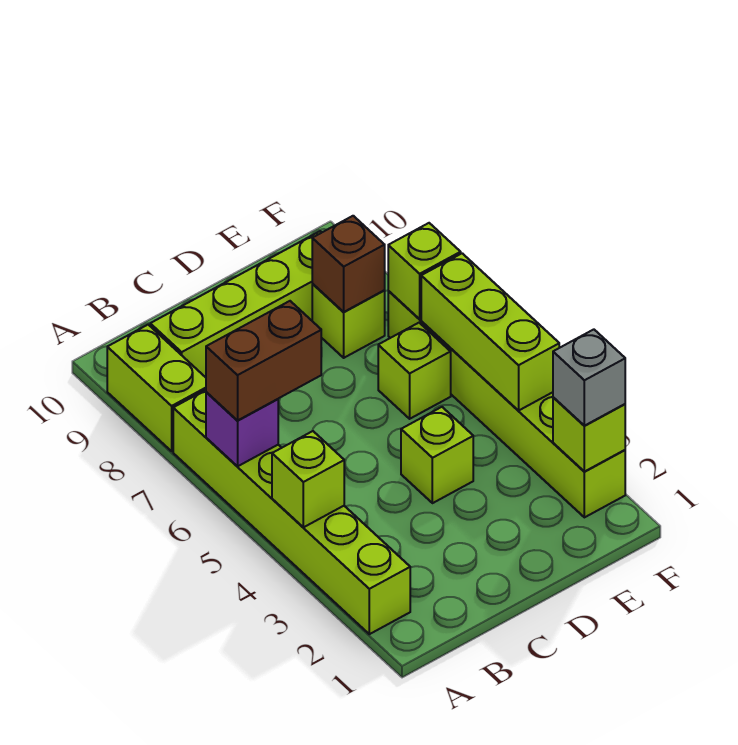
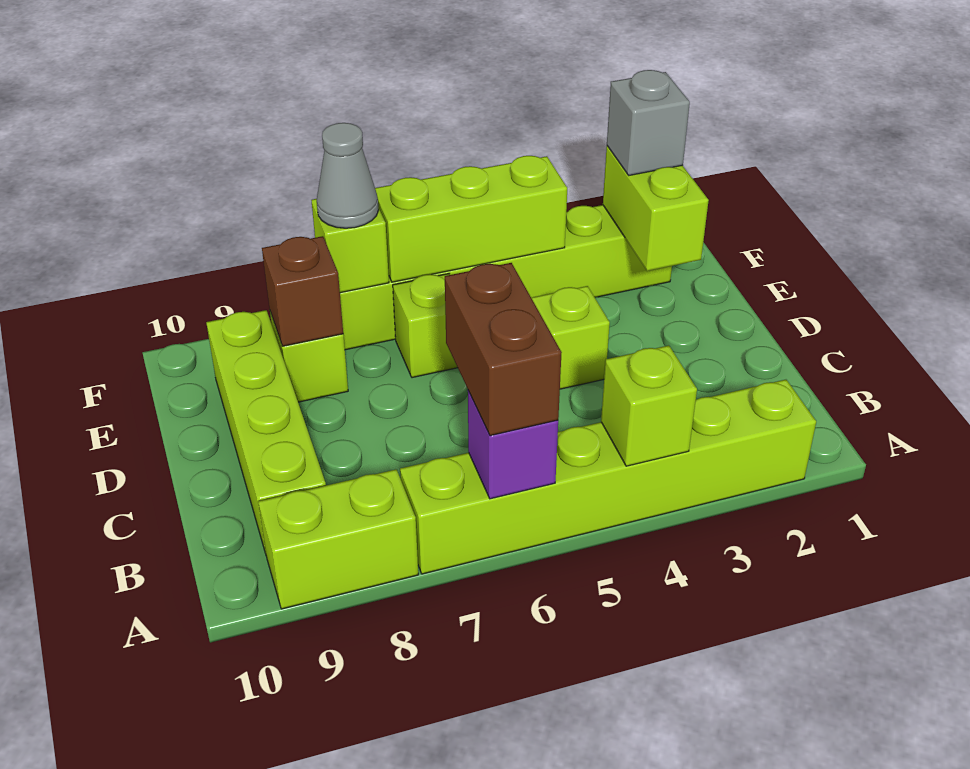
lime 1x1 brick [553,398,625,472] -> lime 1x2 brick [603,146,709,271]
none -> grey 1x1 cone [317,123,379,228]

